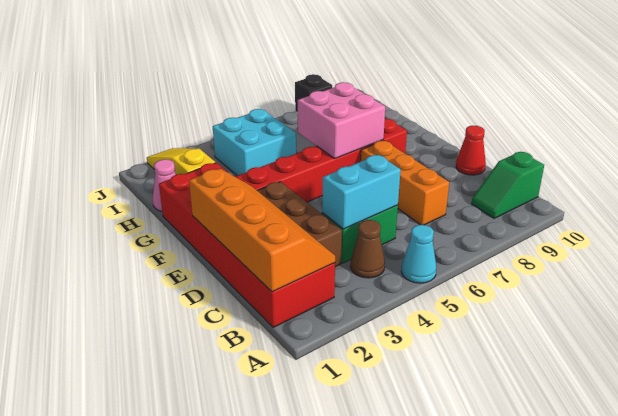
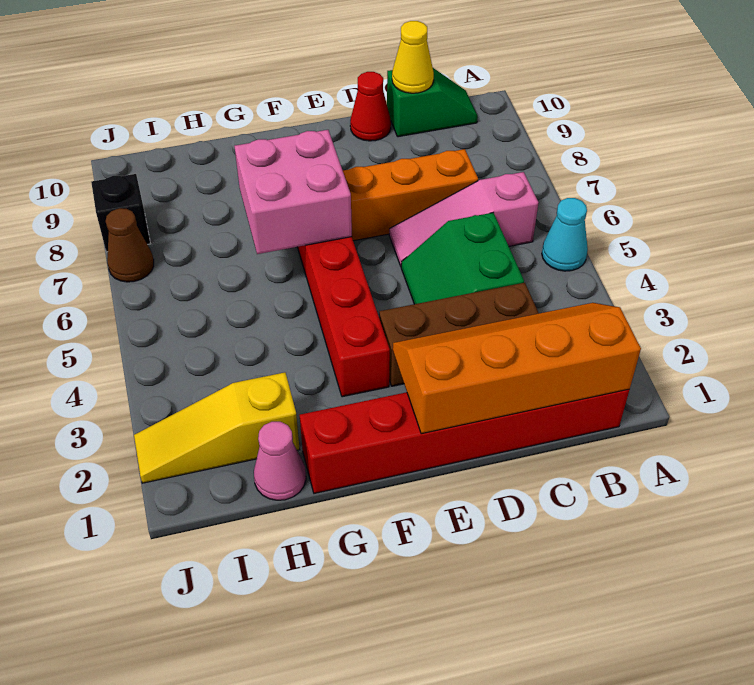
red 2x6 brick [159,163,335,327] -> red 1x6 brick [300,389,629,493]
brown 1x1 cone [350,220,385,278] -> brown 1x1 cone moved to [106,208,154,282]
none -> pink 1x3 slope [389,172,539,266]
green 1x2 slope [472,152,544,218] -> green 1x2 slope turned to [387,68,478,137]
cyan 1x2 brick [322,155,401,229] -> none
none -> yellow 1x1 cone [392,21,434,93]
cyan 2x2 brick [213,109,296,176] -> none

